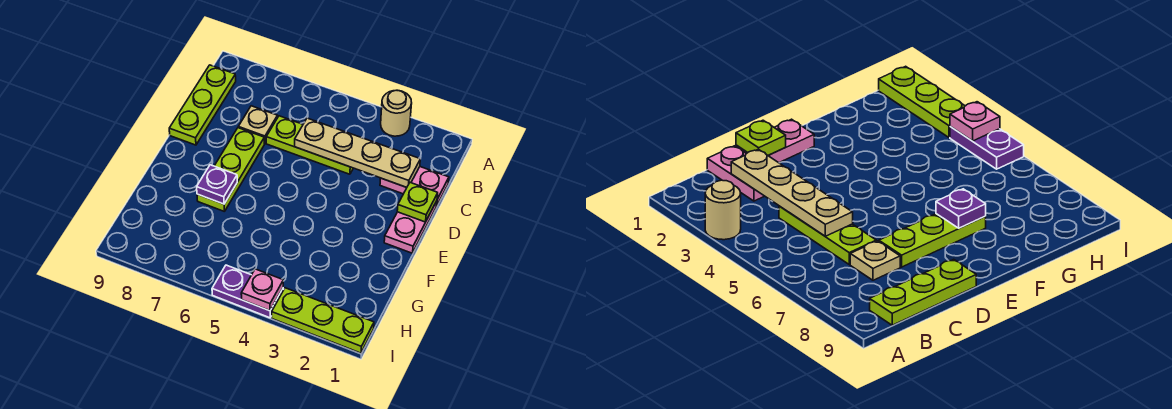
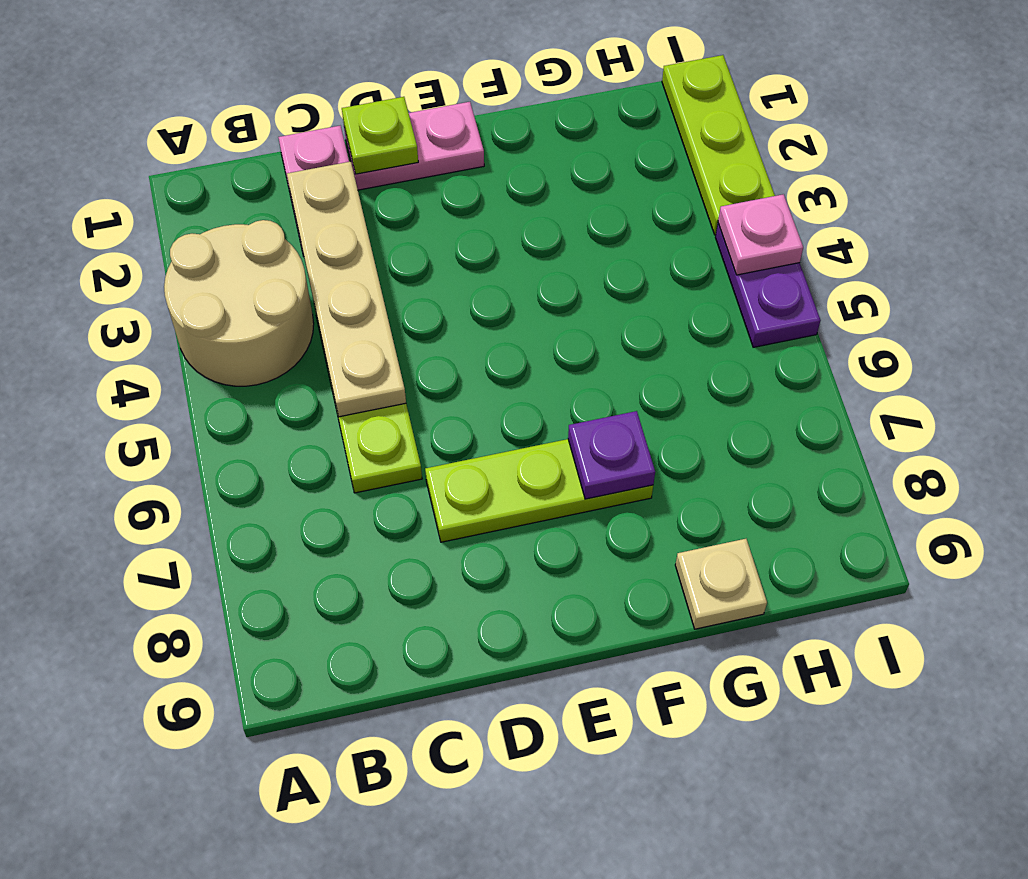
tan 1x1 round brick [381,90,412,136] -> tan 2x2 round brick [164,220,314,386]
lime 1x3 plate [169,65,236,145] -> none
tan 1x1 plate [238,106,278,143] -> tan 1x1 plate moved to [675,539,767,629]

